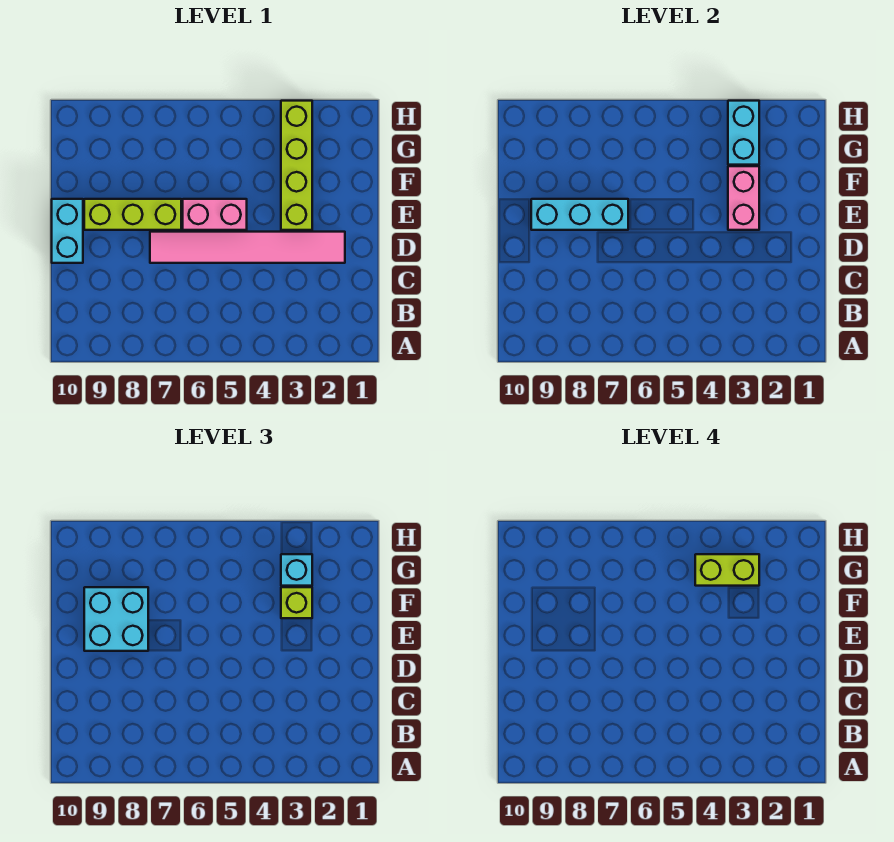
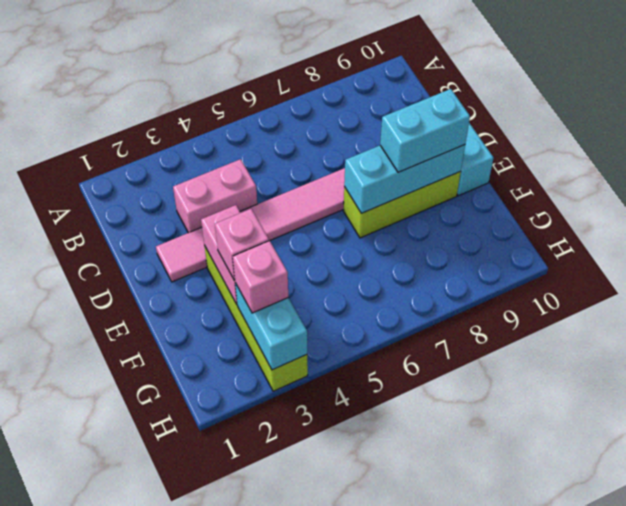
pink 1x2 brick [183,199,247,230] -> pink 1x2 brick moved to [173,159,257,233]
cyan 2x2 brick [84,587,148,651] -> cyan 1x2 brick [380,89,470,172]
lime 1x1 brick [281,587,312,618] -> pink 1x1 brick [214,209,269,280]
cyan 1x1 brick [281,554,312,586] -> pink 1x1 brick [233,241,288,313]
lime 1x2 brick [695,554,759,586] -> none

